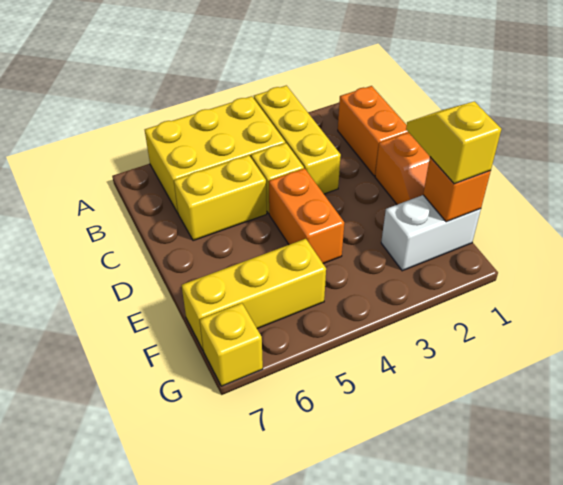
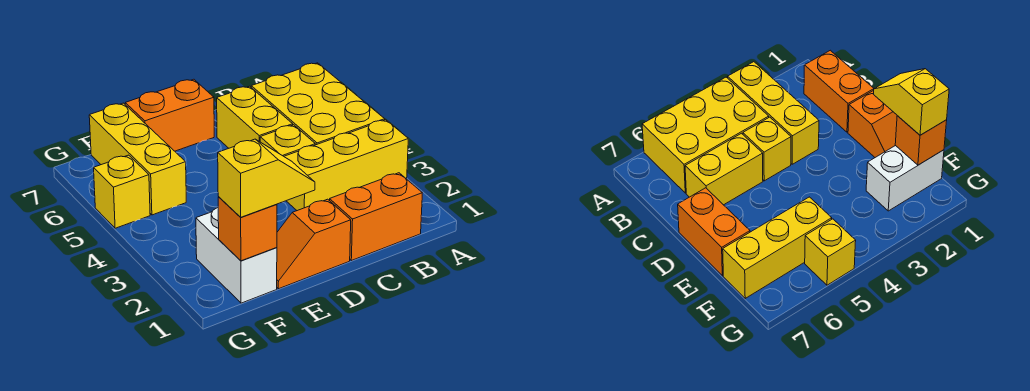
orange 1x2 brick [269,168,344,264] -> orange 1x2 brick moved to [125,79,214,151]
yellow 1x1 brick [200,303,263,386] -> yellow 1x1 brick moved to [94,155,150,228]

